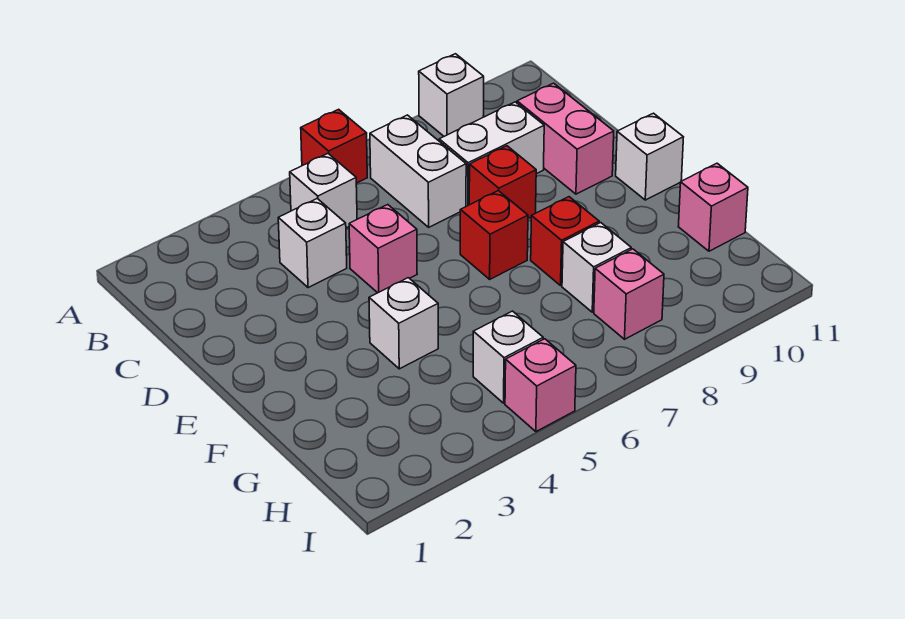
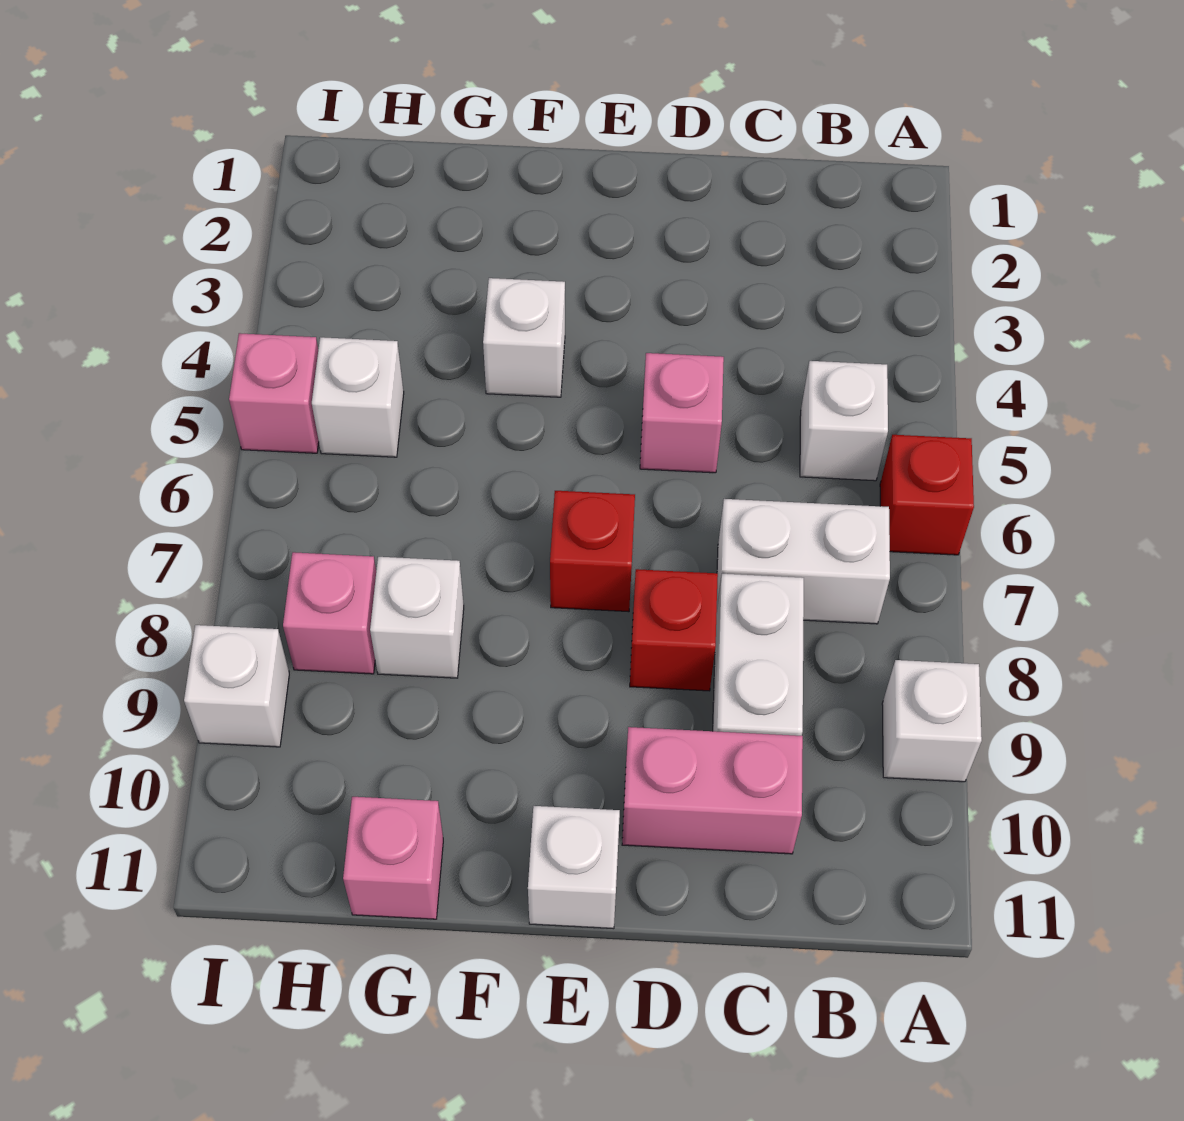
white 1x1 brick [278,199,347,288] -> white 1x1 brick moved to [184,625,289,747]
red 1x1 brick [531,197,599,285] -> none

